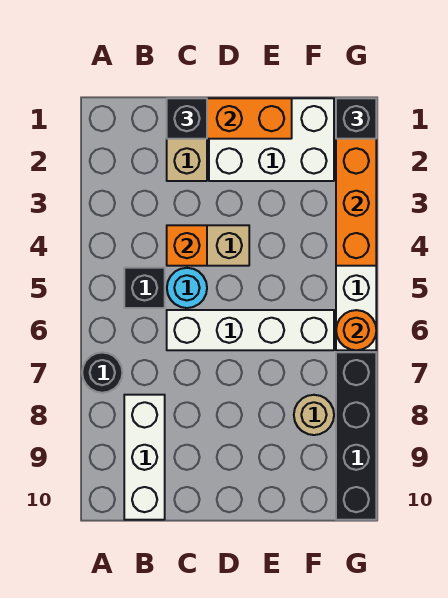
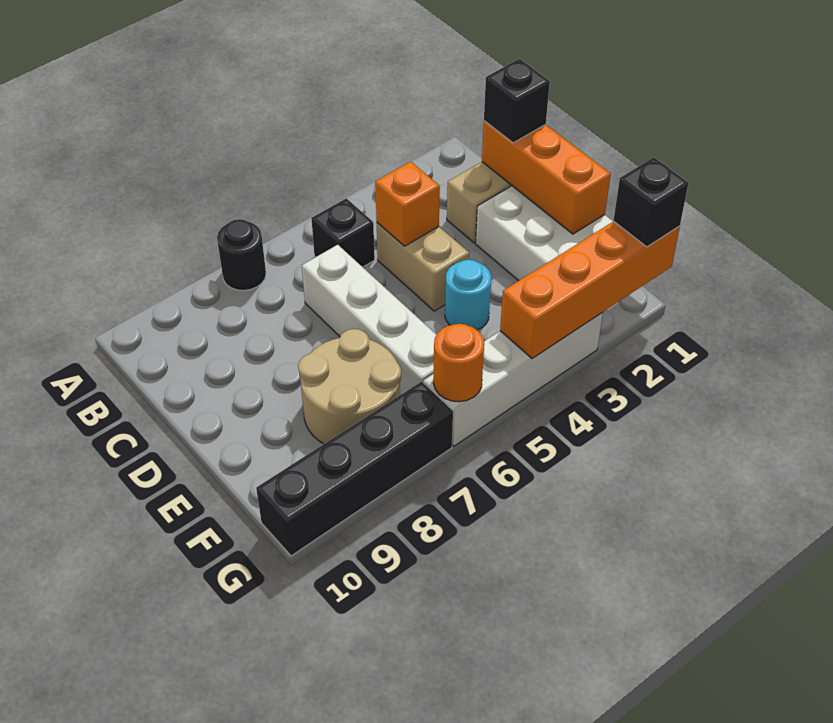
white 1x3 brick [124,395,165,520] -> none
cyan 1x1 round brick [167,268,207,308] -> cyan 1x1 round brick moved to [445,260,491,330]
tan 1x1 round brick [294,395,334,435] -> tan 2x2 round brick [298,329,401,444]

